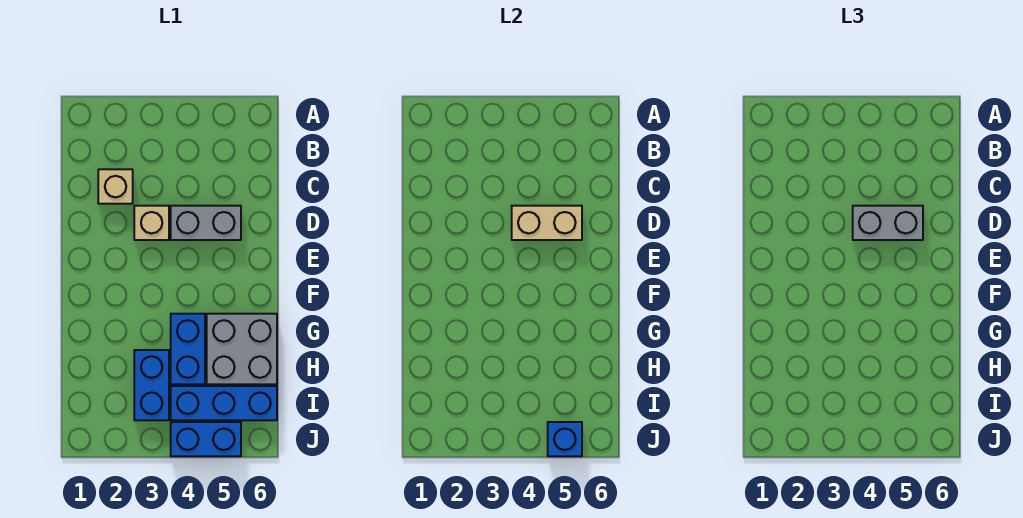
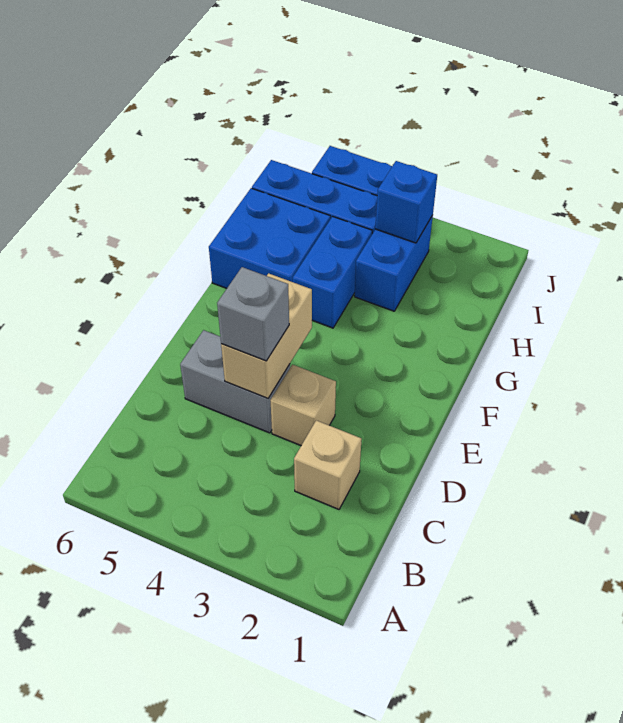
tan 1x2 brick [512,206,582,240] -> tan 1x2 brick turned to [221,273,312,398]
grey 1x2 brick [853,206,923,240] -> grey 1x1 brick [217,267,289,361]
grey 2x2 brick [207,314,277,384] -> blue 2x2 brick [209,188,330,288]
blue 1x1 brick [548,422,582,456] -> blue 1x1 brick moved to [375,161,437,243]

